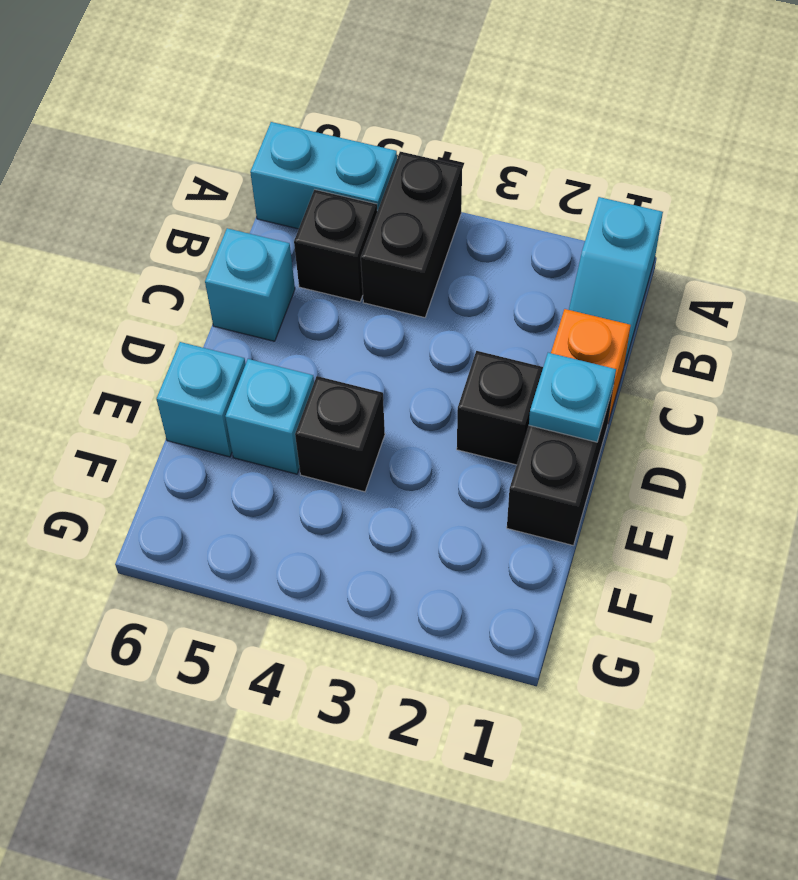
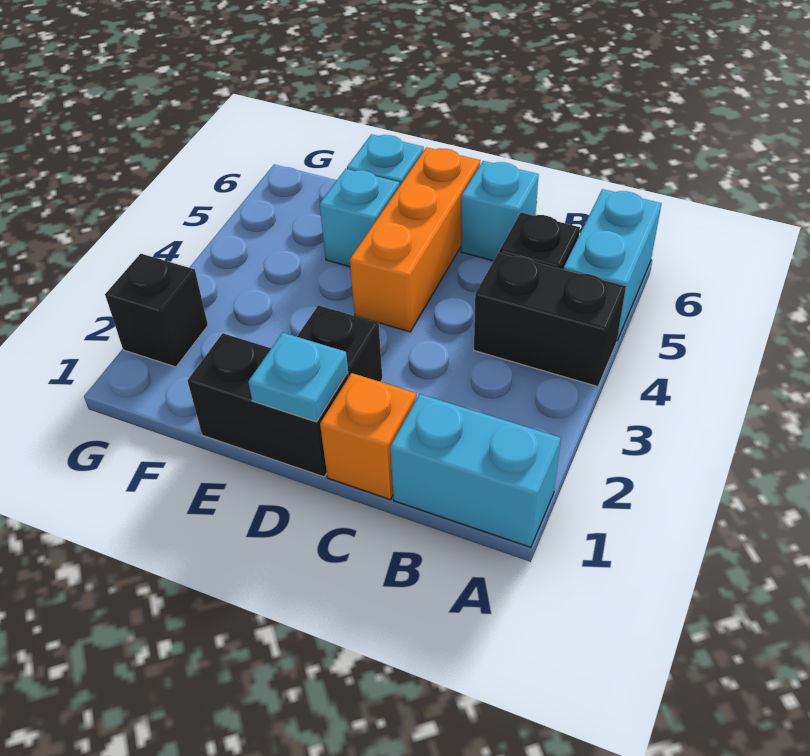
cyan 1x2 slope [569,197,663,366] -> cyan 1x2 brick [390,394,561,547]
none -> orange 1x3 brick [350,147,480,332]
black 1x1 brick [295,376,385,492] -> black 1x1 brick moved to [105,254,208,367]

